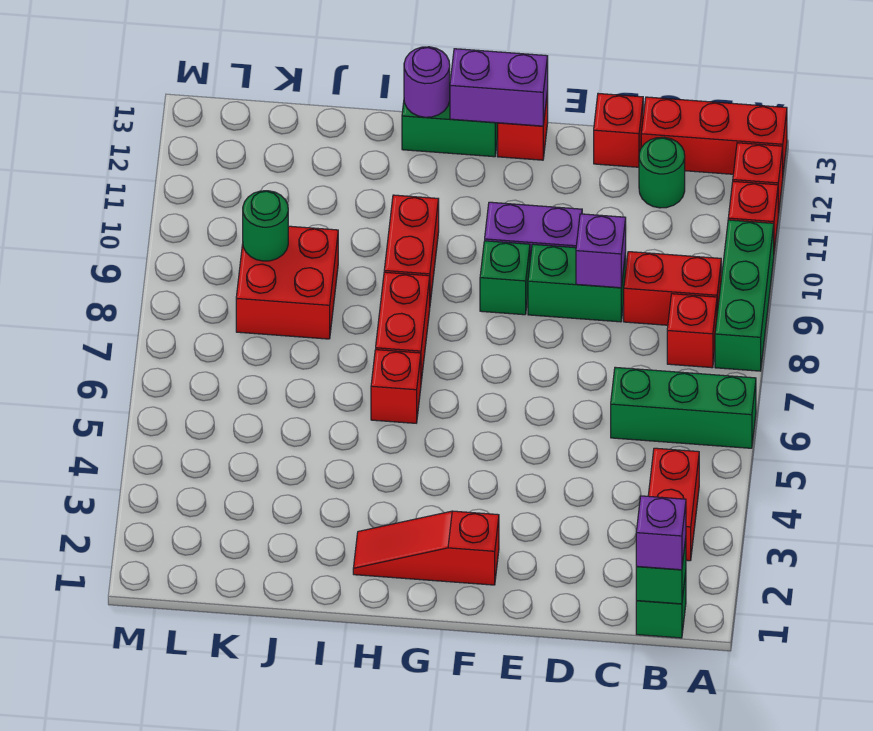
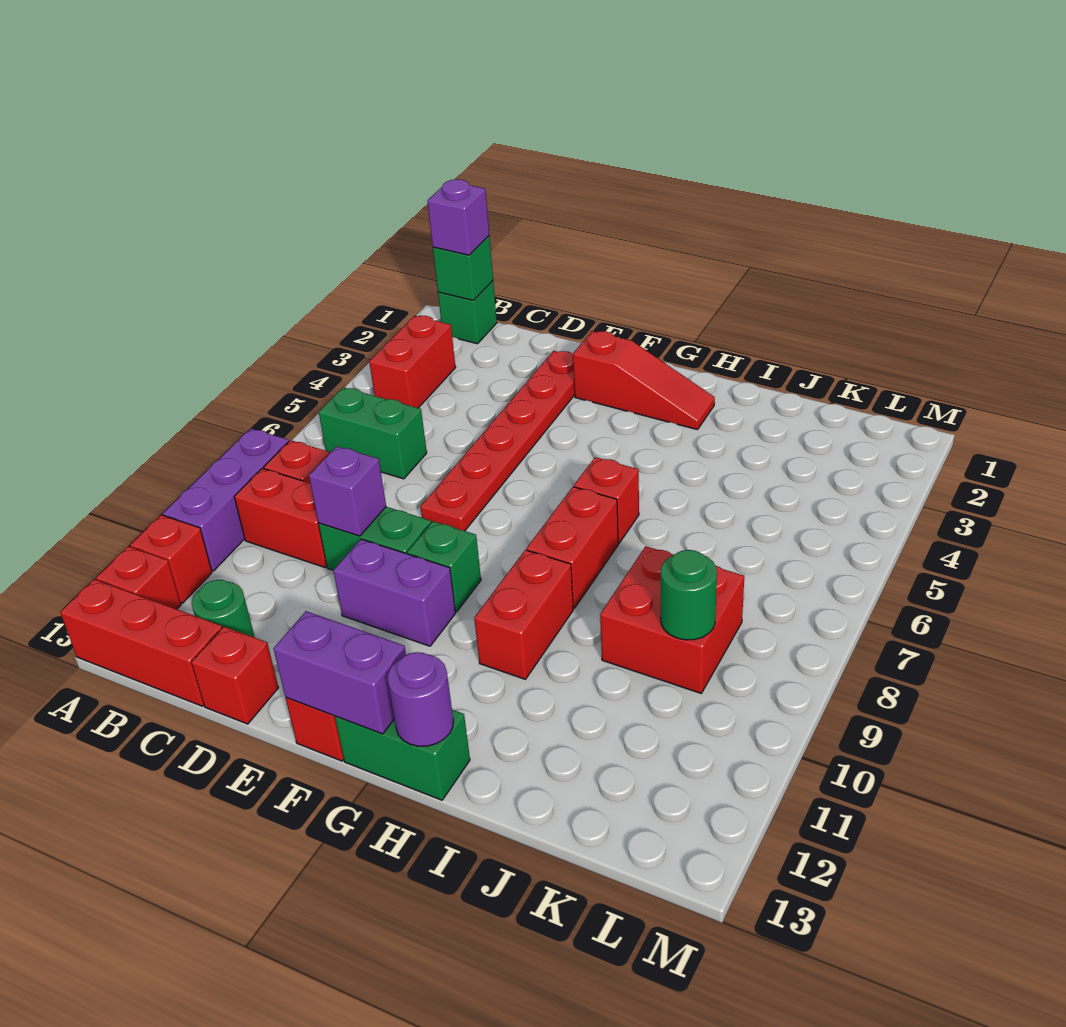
green 1x3 brick [611,367,756,448] -> green 1x2 brick [319,387,427,479]
green 1x3 brick [715,220,774,371] -> purple 1x3 brick [163,429,289,571]
none -> red 1x6 plate [421,351,575,531]

